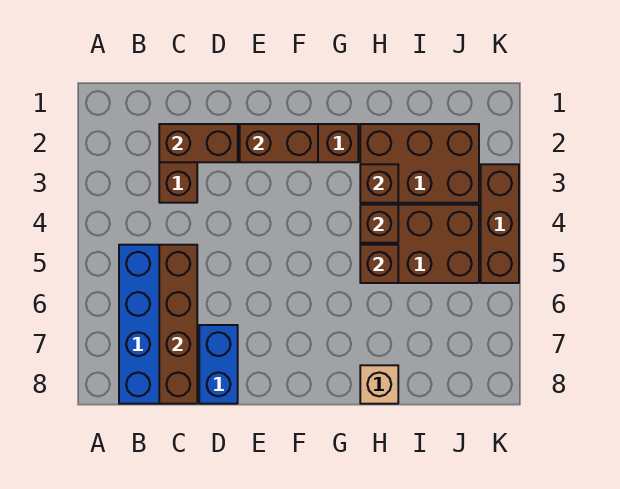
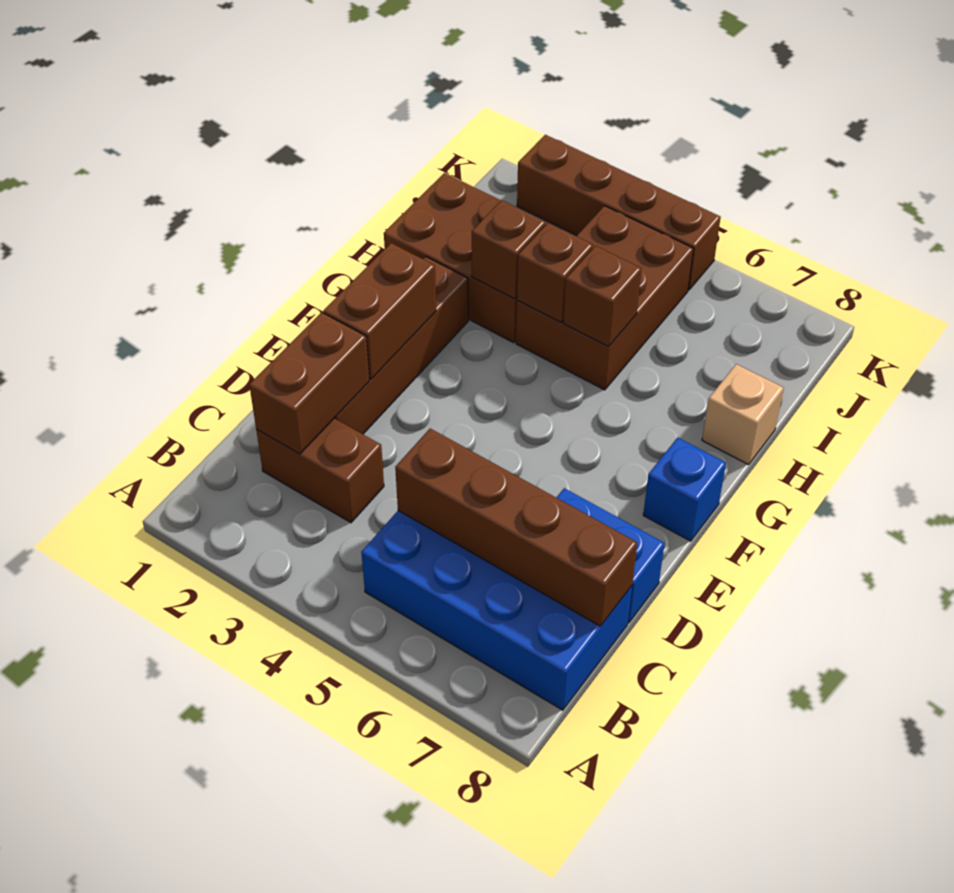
none -> blue 1x1 brick [643,438,726,541]
brown 2x3 brick [360,124,479,203] -> brown 2x3 brick turned to [384,173,547,342]
brown 1x3 brick [481,164,519,283] -> brown 1x4 brick [517,135,721,290]

